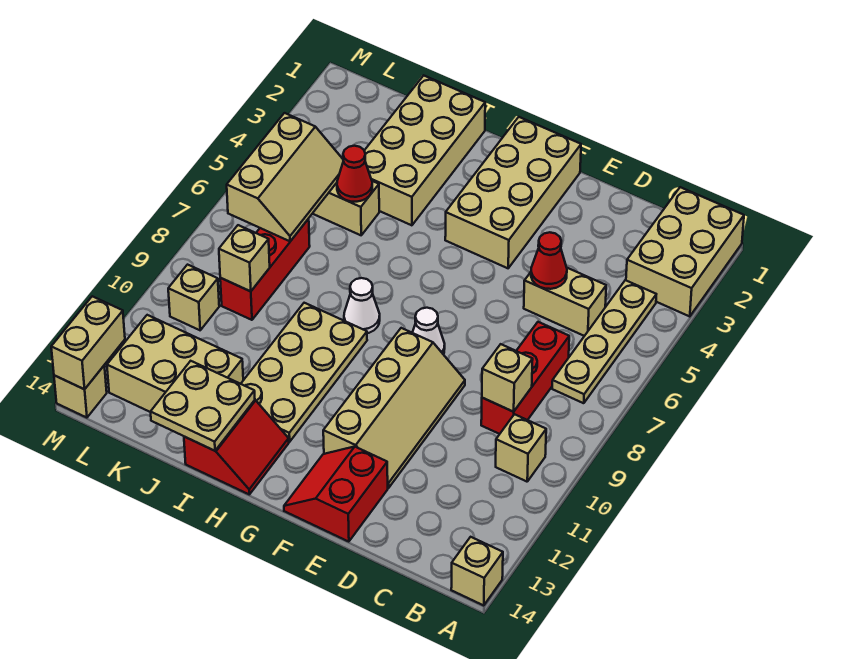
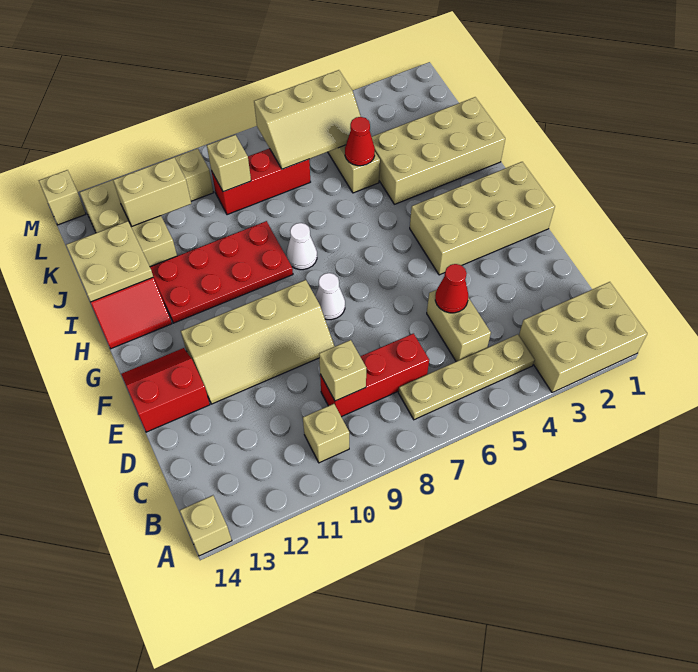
tan 2x4 plate [241,303,367,442] -> red 2x4 plate [150,221,293,323]
tan 1x2 brick [51,296,125,389] -> tan 1x2 brick moved to [113,157,191,226]

